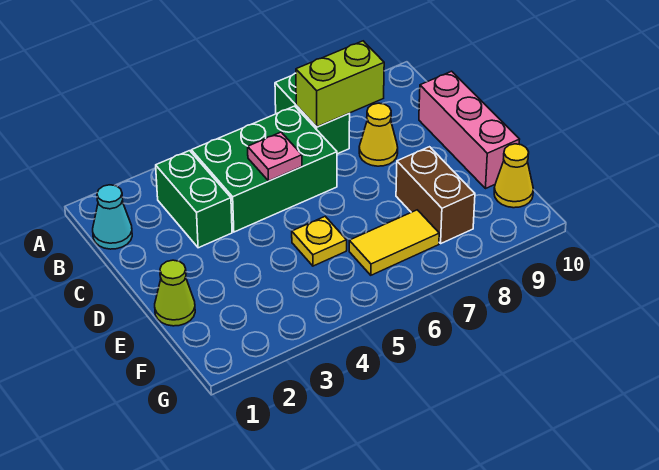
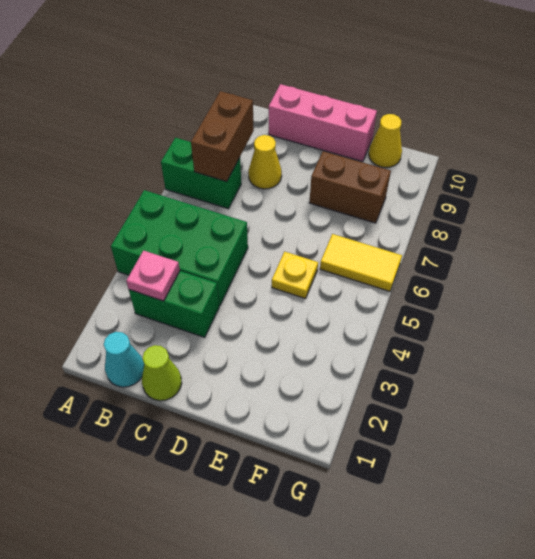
green 2x3 brick [191,106,337,232] -> green 2x3 brick turned to [111,190,248,306]
lime 1x2 brick [296,41,384,127] -> brown 1x2 brick [191,91,254,181]
pink 1x1 plate [248,132,302,181] -> pink 1x1 plate moved to [126,251,180,301]
lime 1x1 cone [155,260,195,326] -> lime 1x1 cone moved to [142,345,182,401]
yellow 1x2 tile [349,210,439,275] -> yellow 1x2 tile turned to [320,234,402,291]

